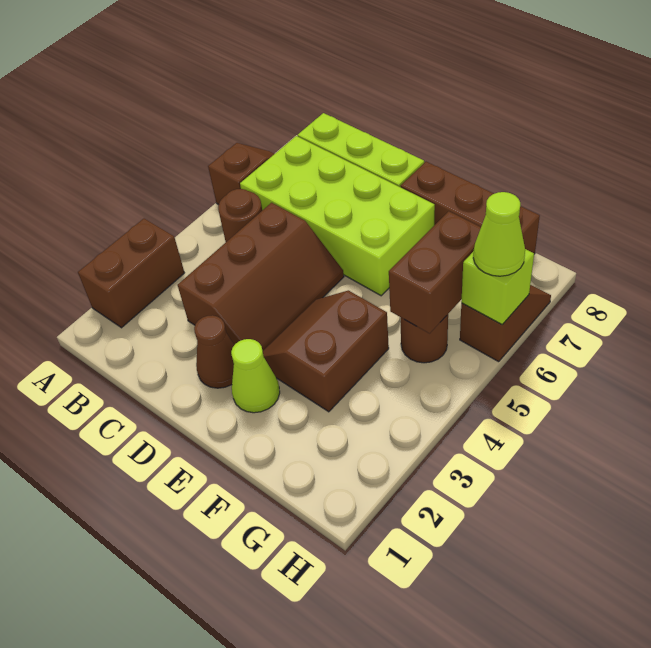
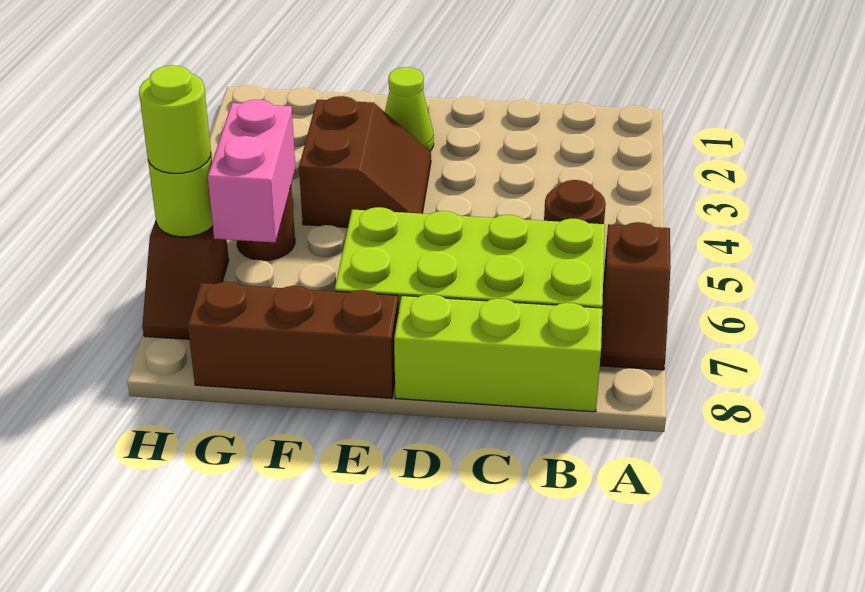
brown 1x2 brick [78,219,184,328] -> none
brown 2x3 slope [178,203,344,351] -> none
brown 1x1 cone [194,315,234,388] -> none
brown 1x2 brick [389,211,481,333] -> pink 1x2 brick [208,100,296,242]
lime 1x1 brick [461,249,534,325] -> lime 1x1 round brick [148,157,213,237]
lime 1x1 cone [473,192,525,276] -> lime 1x1 round brick [139,65,211,173]

